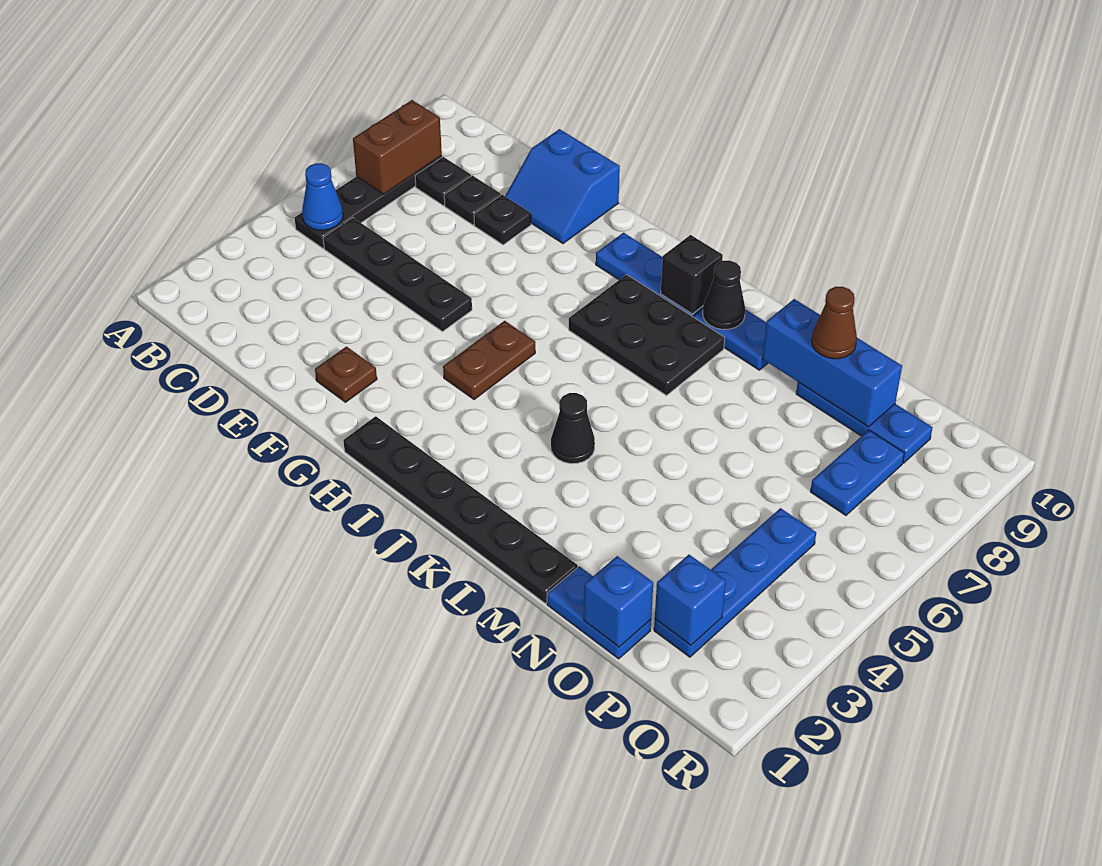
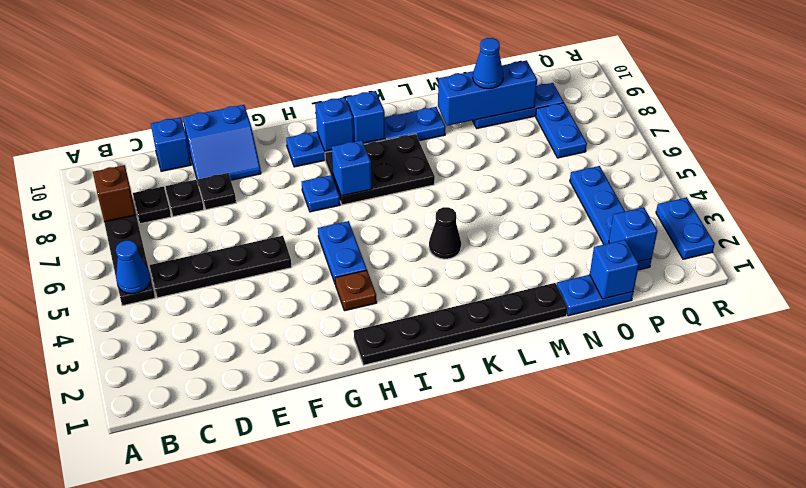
brown 1x2 brick [353,100,442,194] -> brown 1x1 brick [93,165,136,222]
none -> blue 1x1 brick [151,117,191,171]
brown 1x1 plate [315,347,377,402] -> brown 1x1 plate moved to [335,270,377,311]
brown 1x2 plate [443,321,535,400] -> blue 1x2 plate [318,221,367,285]
none -> blue 1x1 plate [302,175,340,212]
none -> blue 1x1 brick [332,140,372,196]
none -> blue 1x1 brick [315,97,354,151]
black 1x1 brick [661,235,723,314] -> blue 1x1 brick [346,91,385,143]
black 1x1 cone [703,261,745,329] -> none
brown 1x1 cone [812,287,857,359] -> blue 1x1 cone [473,38,503,89]
none -> blue 1x2 plate [656,197,715,259]

